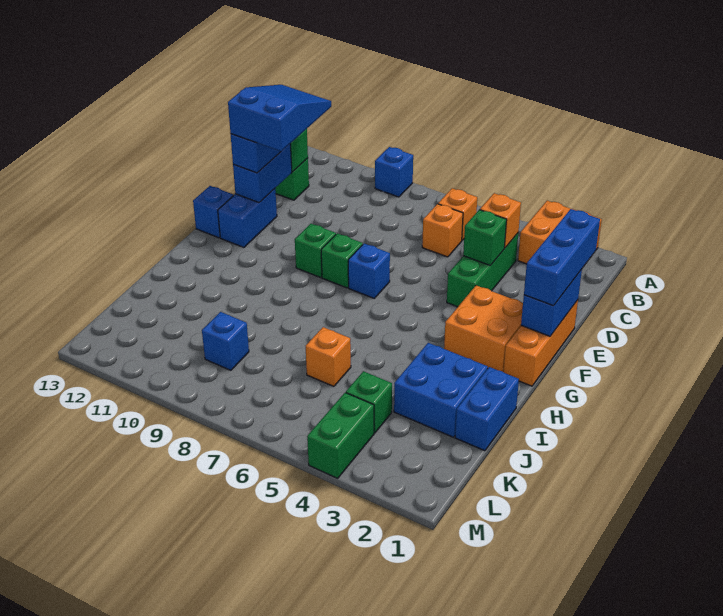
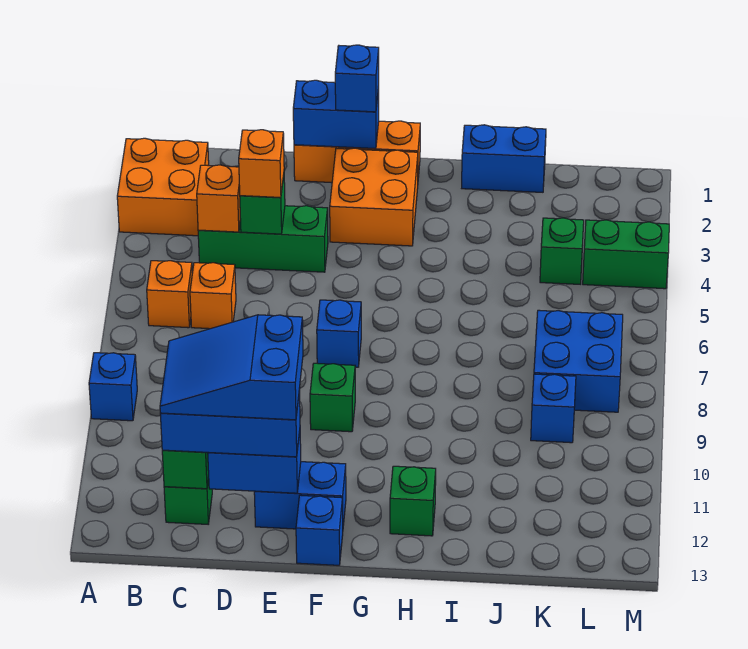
blue 1x3 brick [524,209,600,306] -> blue 1x1 brick [335,45,379,112]
green 1x1 brick [321,233,363,288] -> green 1x1 brick moved to [390,466,436,536]
blue 2x2 brick [394,343,488,437] -> blue 2x2 brick moved to [534,310,623,412]
orange 1x1 brick [306,327,351,386] -> orange 1x1 brick moved to [239,130,284,198]

